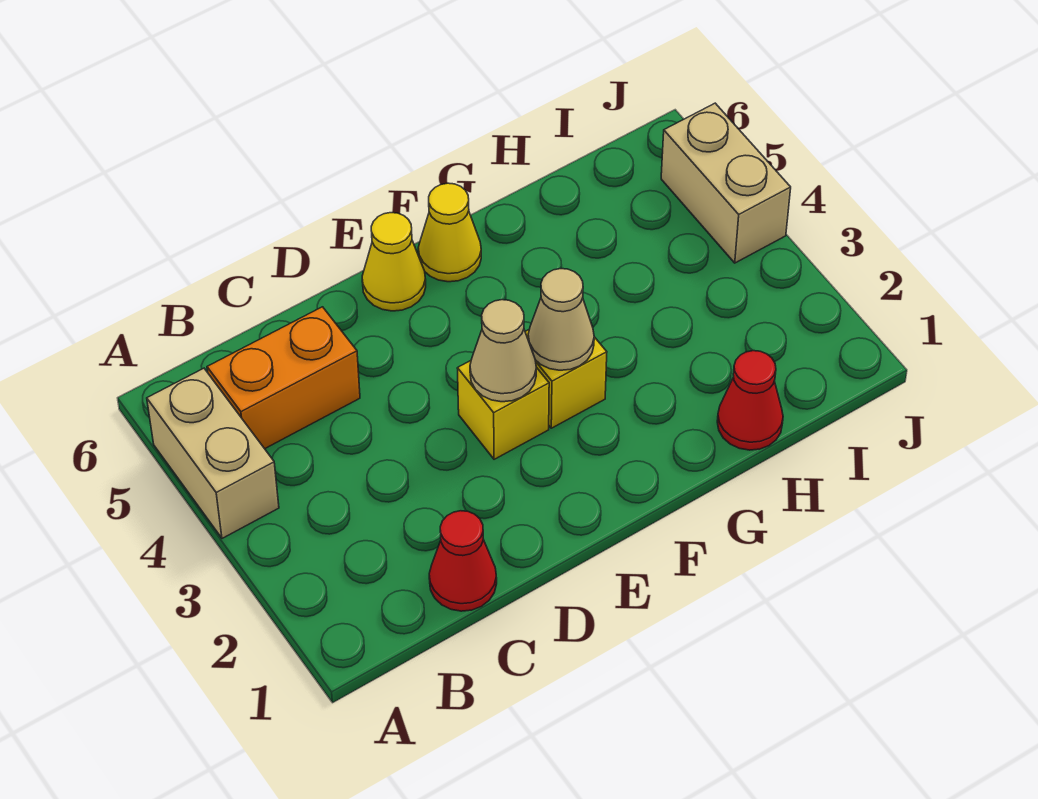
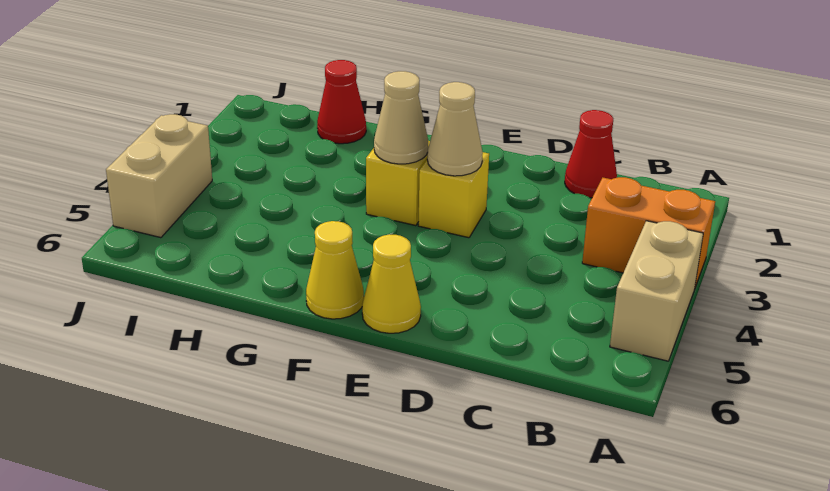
orange 1x2 brick [207,307,360,449] -> orange 1x2 brick moved to [582,177,715,287]

